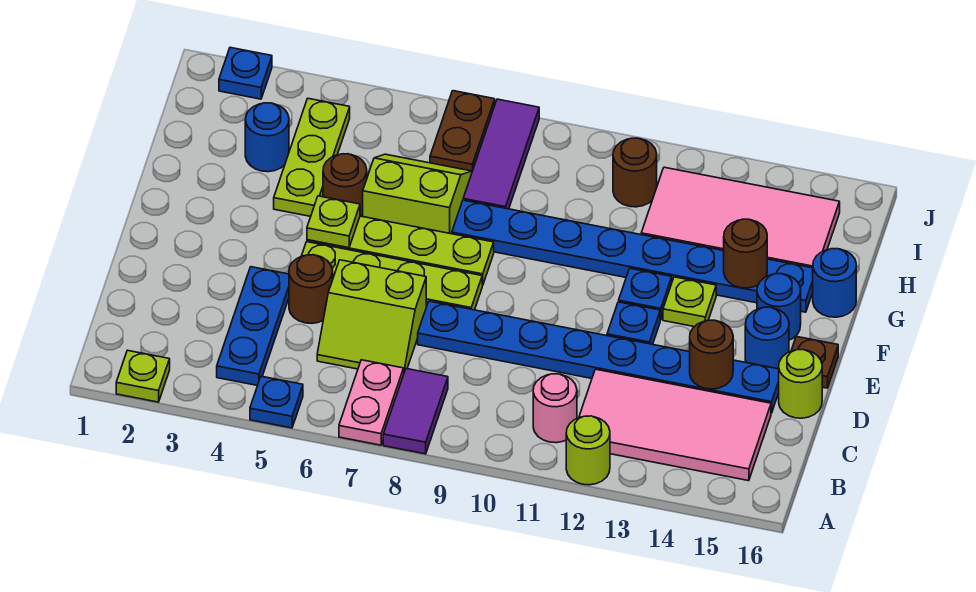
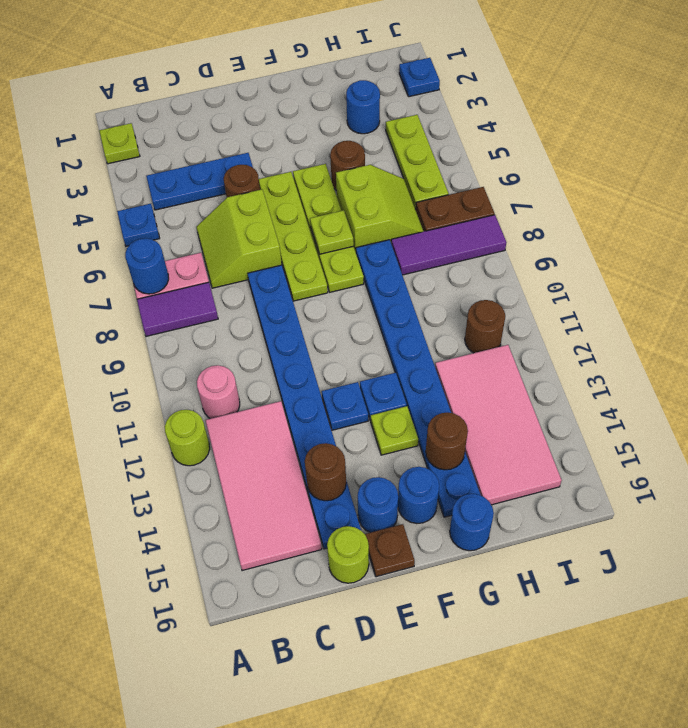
none -> blue 1x1 round brick [125,238,169,294]
lime 1x1 plate [307,196,360,248] -> lime 1x1 plate moved to [310,210,354,254]
lime 1x3 plate [274,99,350,216] -> lime 1x3 plate turned to [386,115,449,209]

